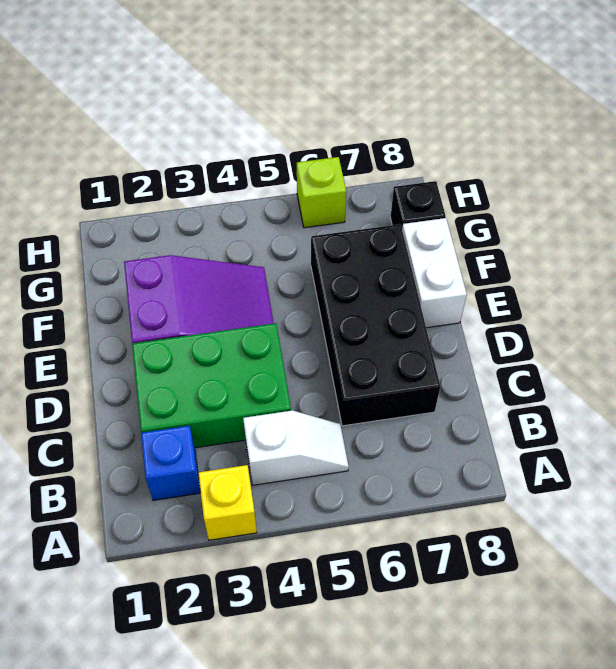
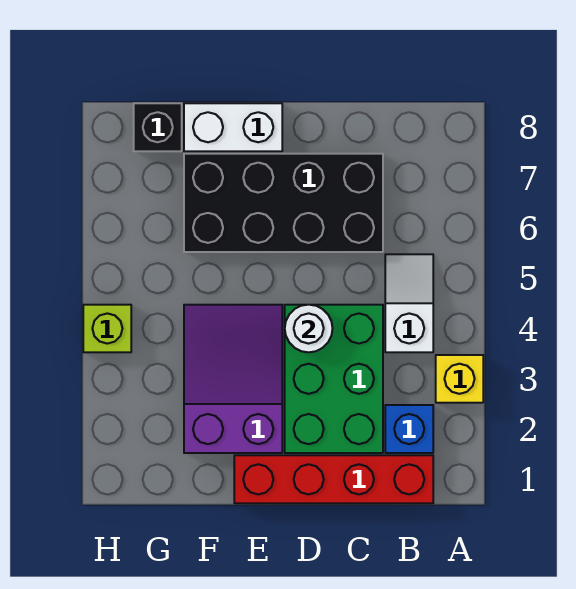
none -> red 1x4 brick [234,455,433,503]
none -> white 1x1 round brick [285,305,333,352]
lime 1x1 brick [297,157,346,228] -> lime 1x1 brick moved to [83,305,131,352]

